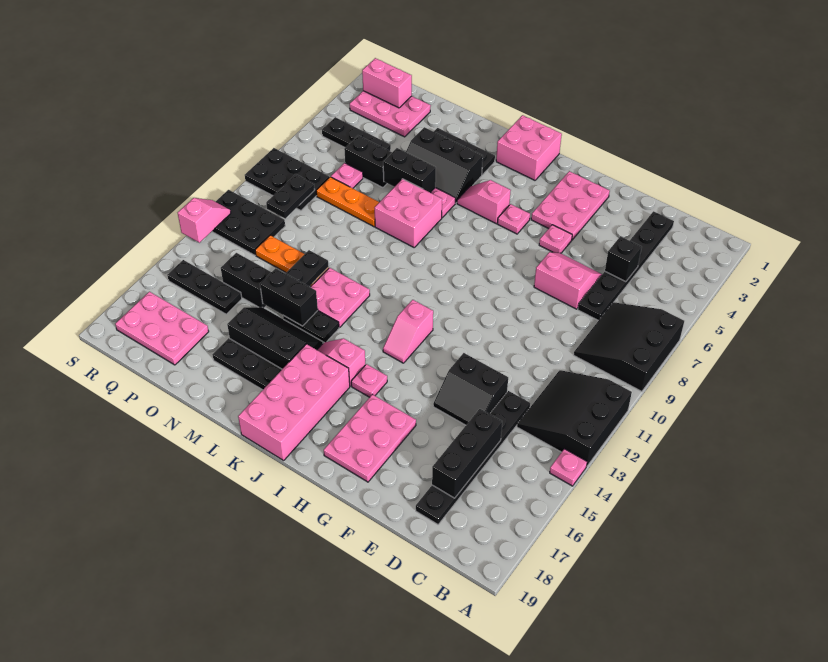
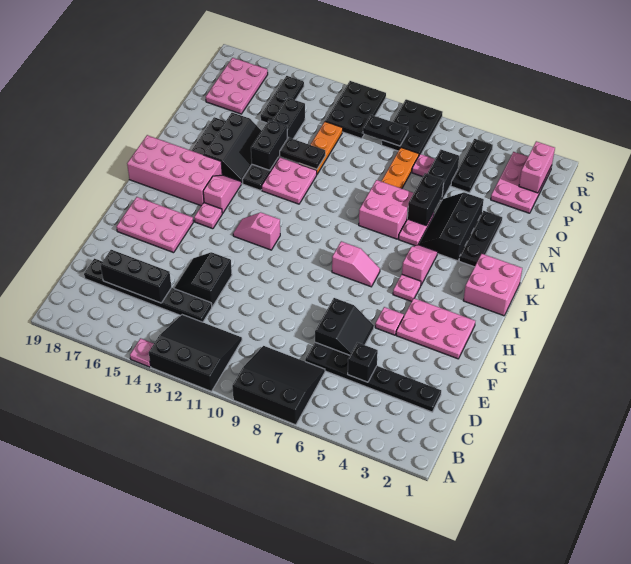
pink 2x2 slope [534,252,602,309] -> black 2x2 slope [315,298,374,355]
pink 1x2 slope [178,198,231,243] -> pink 1x2 slope moved to [332,241,380,287]

